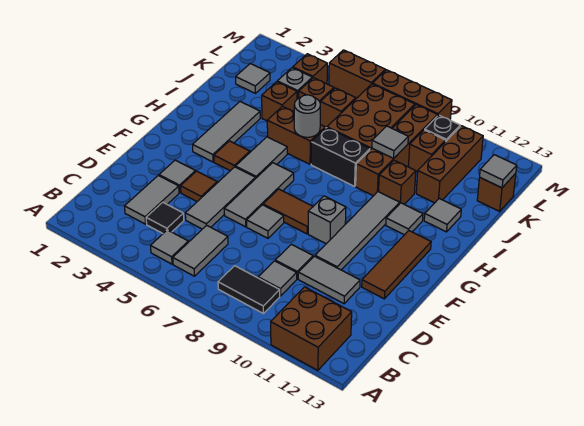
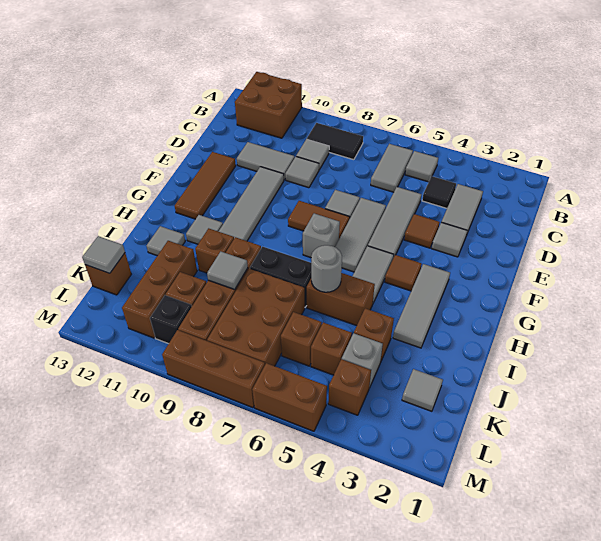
grey 1x1 brick [308,196,346,244] -> grey 1x1 brick moved to [303,213,340,258]

